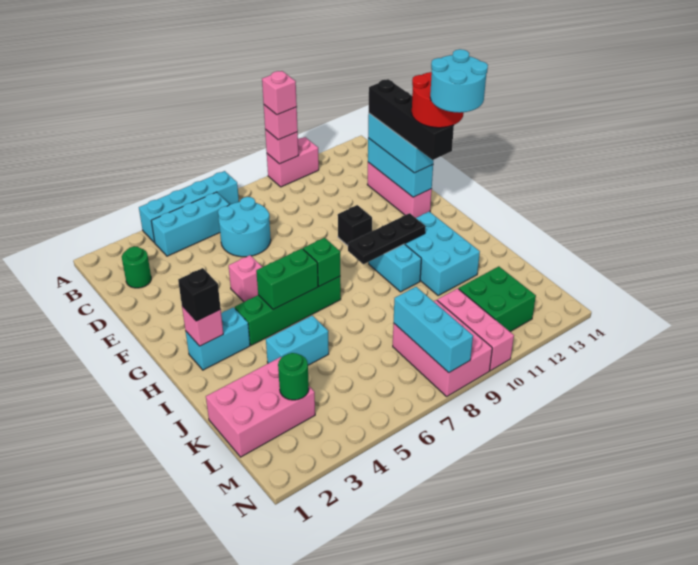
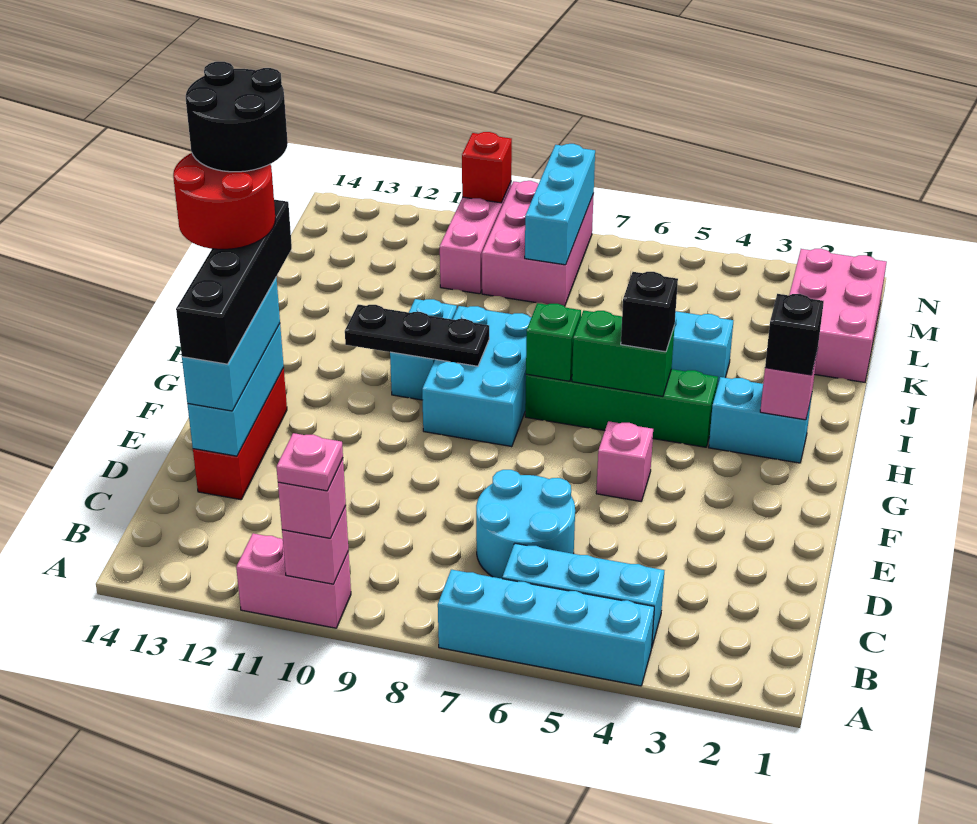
pink 1x1 brick [262,71,297,115] -> pink 1x1 plate [276,433,343,491]
green 1x1 round brick [122,247,151,288] -> none
pink 1x3 brick [367,162,432,218] -> red 1x3 brick [193,368,287,500]
black 1x1 brick [338,205,372,246] -> black 1x1 brick moved to [621,272,678,352]
cyan 2x2 round brick [430,49,488,113] -> black 2x2 round brick [186,62,288,172]
cyan 2x3 brick [405,212,480,296] -> cyan 2x3 brick moved to [422,306,531,447]
pink 2x3 brick [206,357,315,457] -> pink 2x3 brick turned to [789,249,887,382]
green 1x1 round brick [278,353,309,400] -> none
green 2x2 brick [459,266,536,332] -> none
none -> red 1x1 brick [462,132,512,203]

